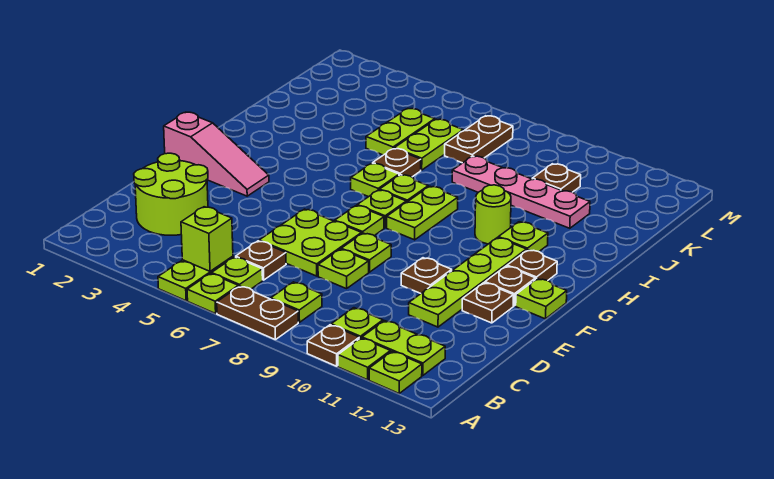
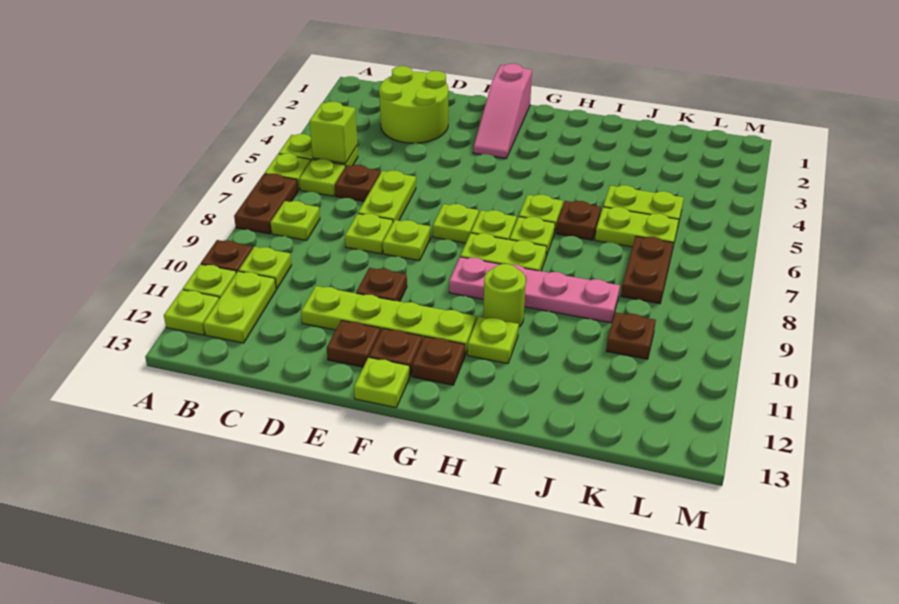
lime 2x2 plate [259,209,362,276] -> lime 1x2 plate [358,171,416,222]
pink 1x4 plate [452,156,590,228] -> pink 1x4 plate turned to [449,257,620,323]
brown 1x2 plate [445,116,513,163] -> brown 1x2 plate turned to [621,236,673,304]

